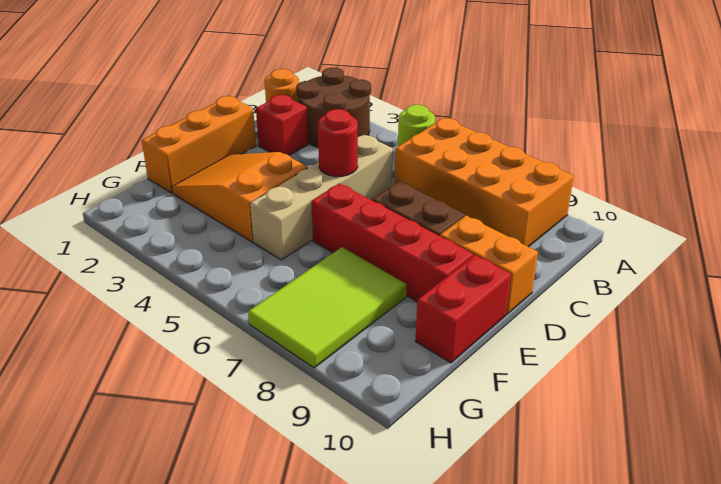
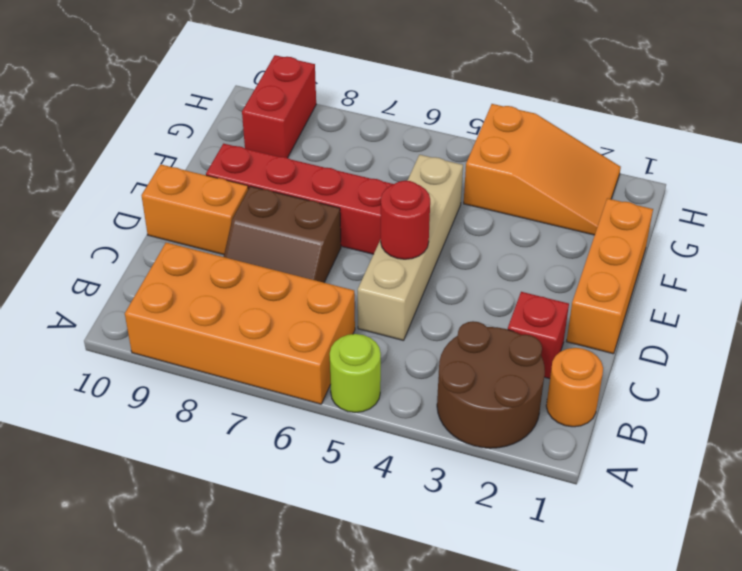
orange 2x3 slope [172,152,308,242] -> orange 2x3 slope moved to [464,104,621,235]
red 1x2 brick [416,255,511,363] -> red 1x2 brick moved to [242,55,316,158]
lime 2x3 tile [248,247,407,368] -> none

